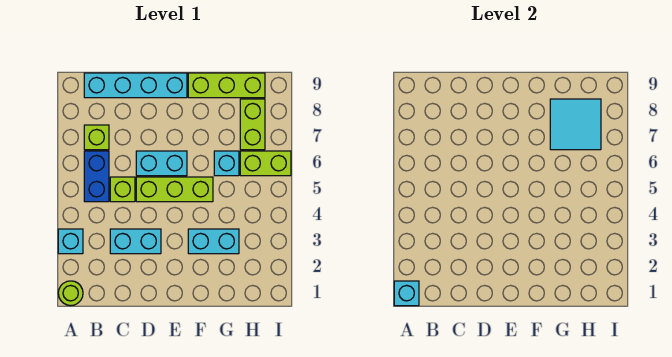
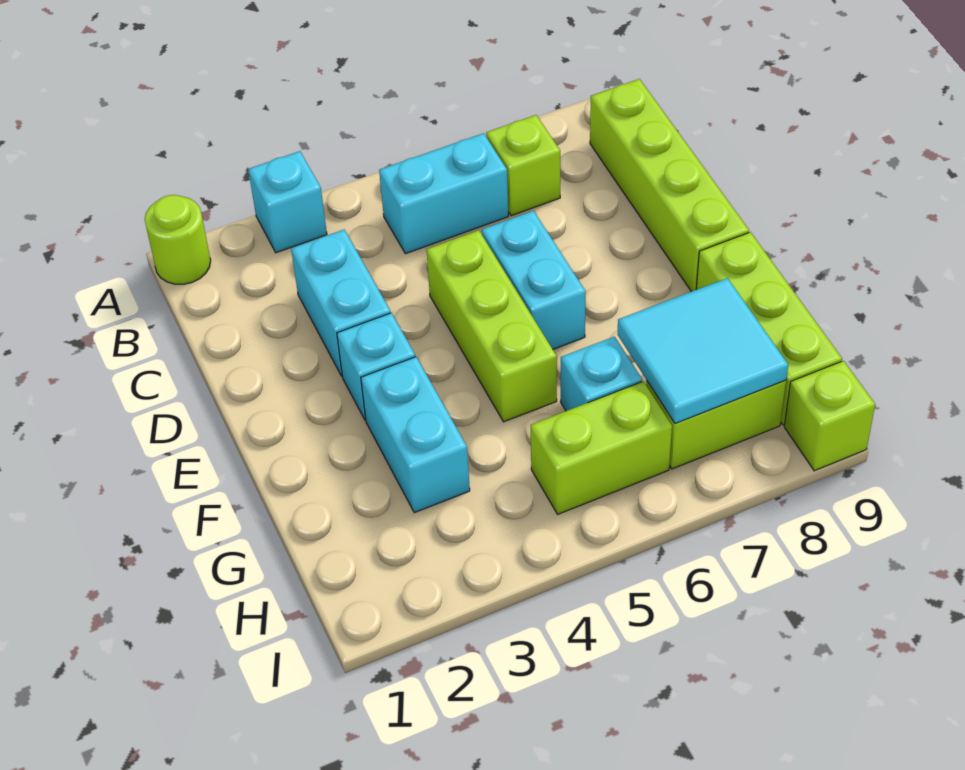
cyan 1x1 brick [394,281,419,306] -> cyan 1x1 brick moved to [337,313,415,420]
blue 1x2 brick [84,151,109,202] -> cyan 1x2 brick [379,133,508,254]
cyan 1x4 brick [84,73,187,98] -> lime 1x4 brick [590,79,749,292]
lime 1x1 brick [110,177,135,202] -> lime 1x1 brick moved to [784,361,875,471]
lime 1x2 brick [240,151,291,176] -> lime 1x2 brick turned to [531,381,672,514]

